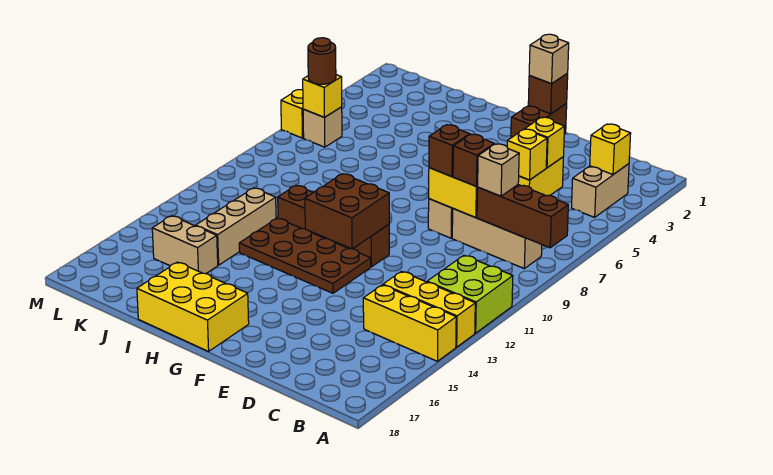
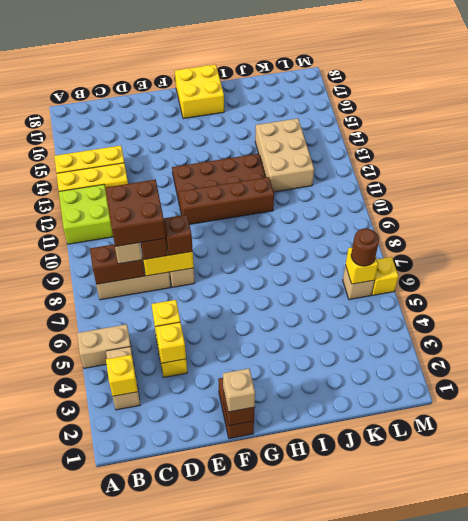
brown 1x3 brick [477,185,568,248] -> brown 1x2 brick [90,244,145,284]
brown 2x2 brick [305,174,389,249] -> brown 2x2 brick moved to [105,179,166,247]
yellow 2x3 brick [137,262,249,351] -> yellow 2x2 brick [175,65,224,119]
tan 1x3 brick [196,188,276,265] -> tan 2x3 brick [255,118,314,192]
tan 1x2 brick [152,216,218,274] -> tan 1x2 brick moved to [77,324,132,368]

